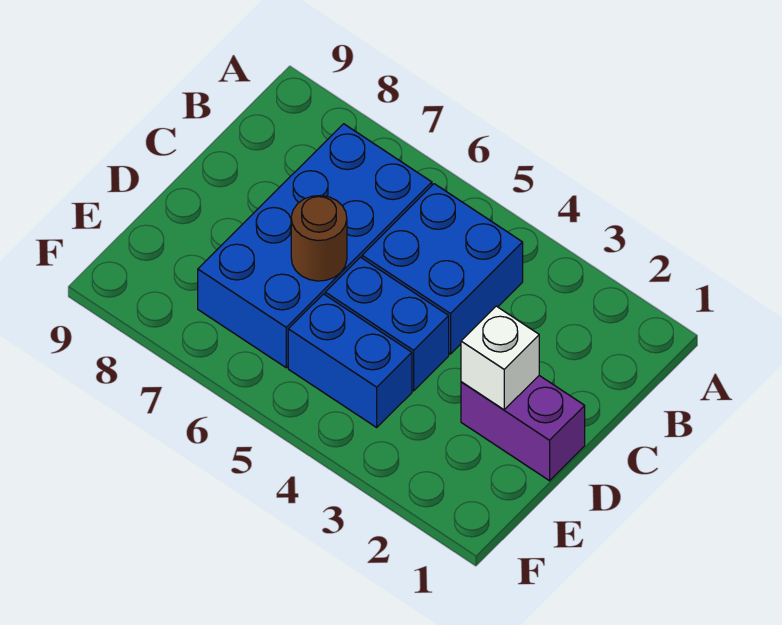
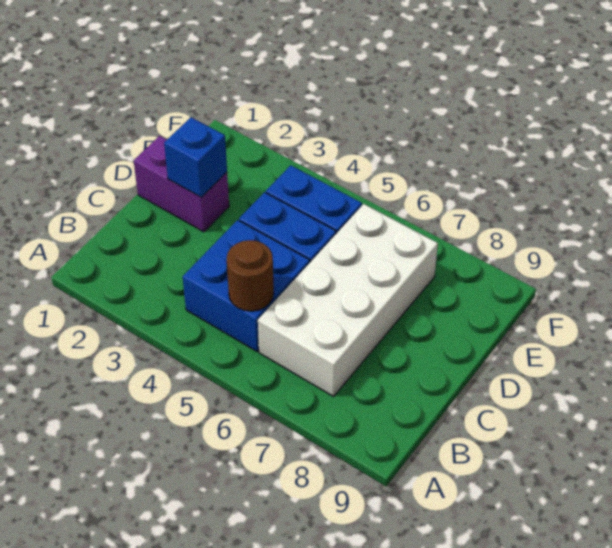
blue 2x4 brick [198,124,432,368] -> white 2x4 brick [258,204,438,396]
white 1x1 brick [461,306,539,410] -> blue 1x1 brick [164,117,227,197]
brown 1x1 round brick [291,196,347,281] -> brown 1x1 round brick moved to [227,240,274,311]

